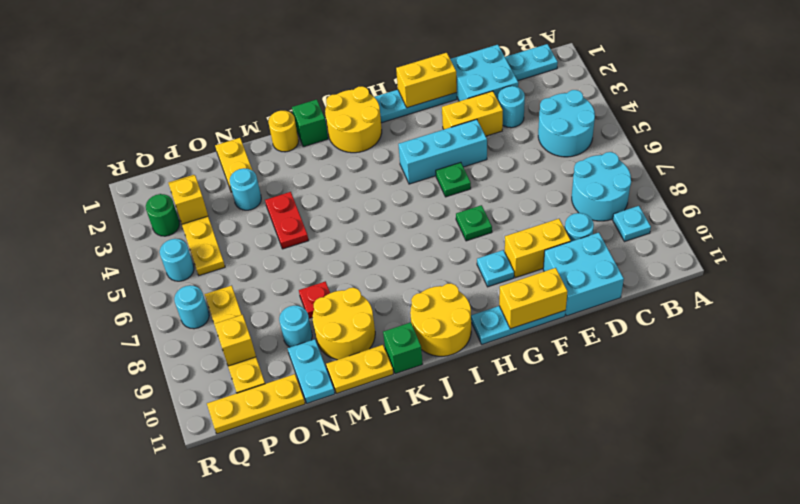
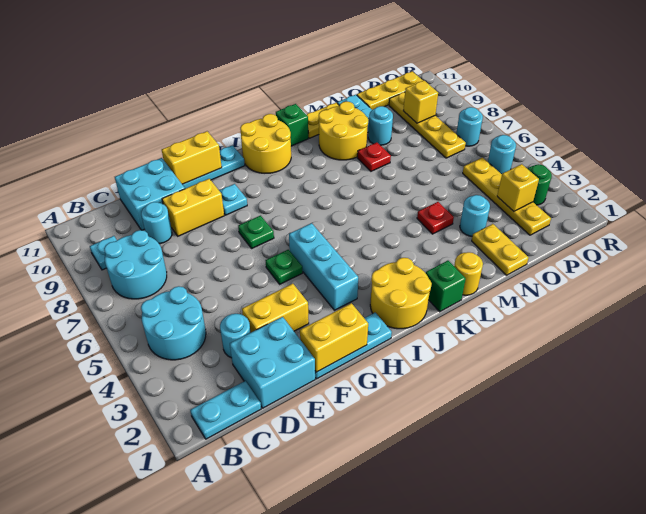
cyan 1x3 brick [398,119,487,184] -> cyan 1x3 brick turned to [289,223,358,310]
red 1x2 plate [265,192,309,249] -> red 1x1 plate [417,202,454,234]

